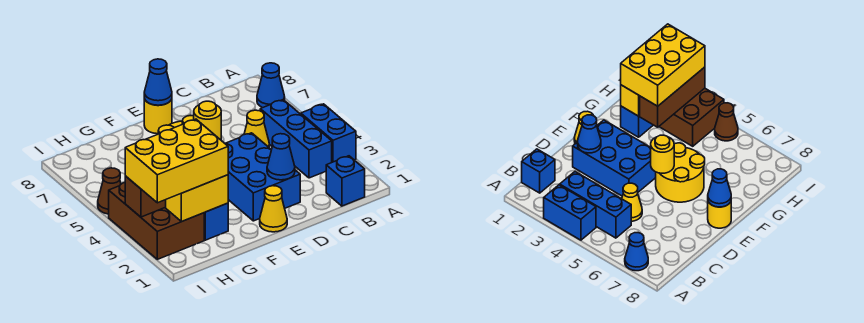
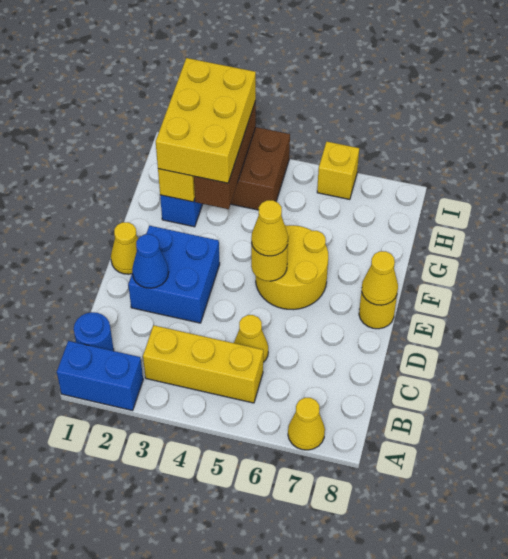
blue 1x2 brick [301,104,356,162] -> blue 1x2 brick moved to [57,341,143,411]
blue 1x1 cone [257,63,285,108] -> yellow 1x1 cone [288,398,325,450]
blue 1x1 brick [326,156,365,206] -> blue 1x1 round brick [74,312,114,351]
blue 1x3 brick [260,100,332,178] -> yellow 1x3 brick [143,325,263,403]
blue 2x3 brick [225,133,300,221] -> blue 2x2 brick [128,226,220,323]
none -> yellow 1x1 cone [251,200,288,256]
blue 1x1 cone [144,59,172,105] -> yellow 1x1 cone [362,251,398,305]
brown 1x1 cone [98,168,121,214] -> none
none -> yellow 1x1 brick [317,142,359,200]

